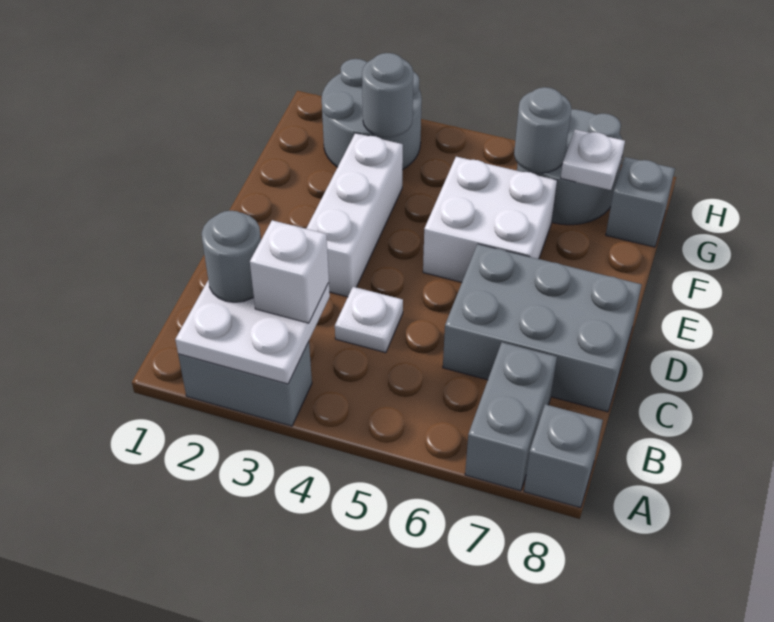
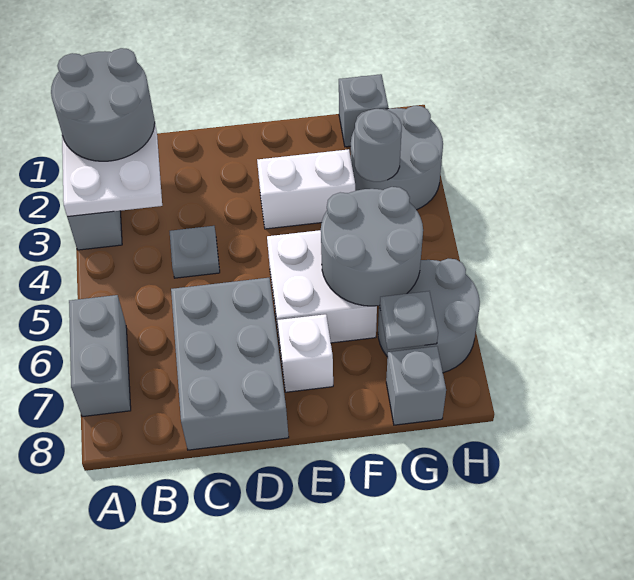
grey 1x2 brick [465,342,557,491] -> grey 1x2 brick turned to [69,295,131,417]
grey 1x1 brick [524,404,603,508] -> grey 1x1 brick moved to [339,74,388,147]
grey 1x1 round brick [202,211,261,302] -> grey 2x2 round brick [51,48,155,161]
white 1x1 brick [250,220,329,323] -> white 1x1 brick moved to [278,314,333,392]
white 1x1 plate [335,287,403,353] -> grey 1x1 plate [170,226,220,278]
white 1x3 brick [306,133,403,297] -> white 1x2 brick [257,149,355,229]
grey 1x1 round brick [514,87,571,173] -> grey 2x2 round brick [321,187,423,306]
white 1x1 plate [561,129,625,190] -> grey 1x1 plate [380,291,438,349]

